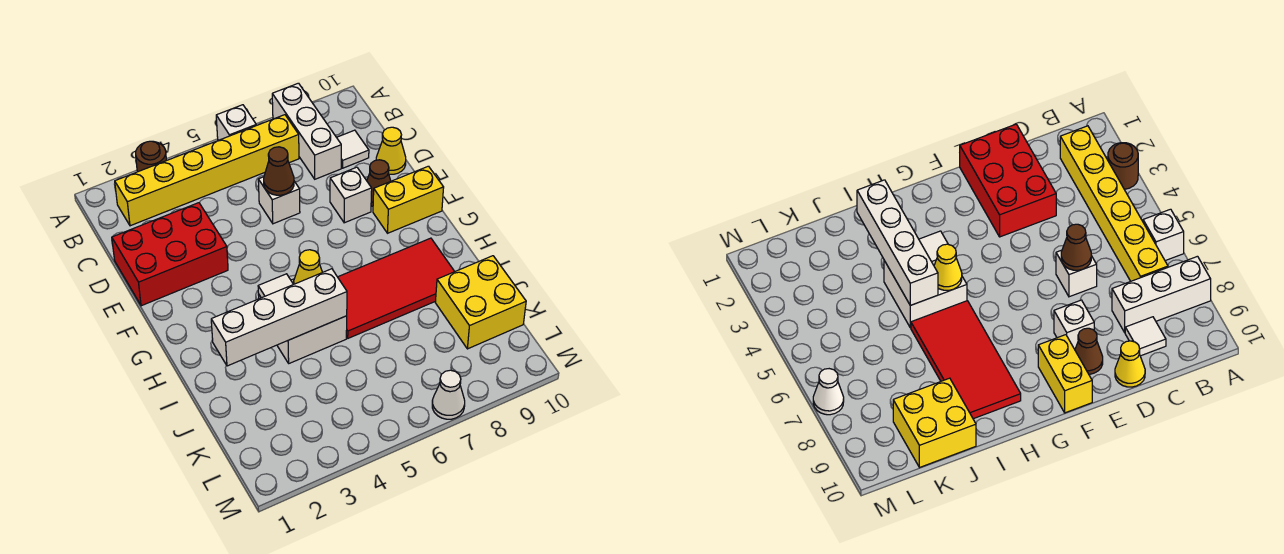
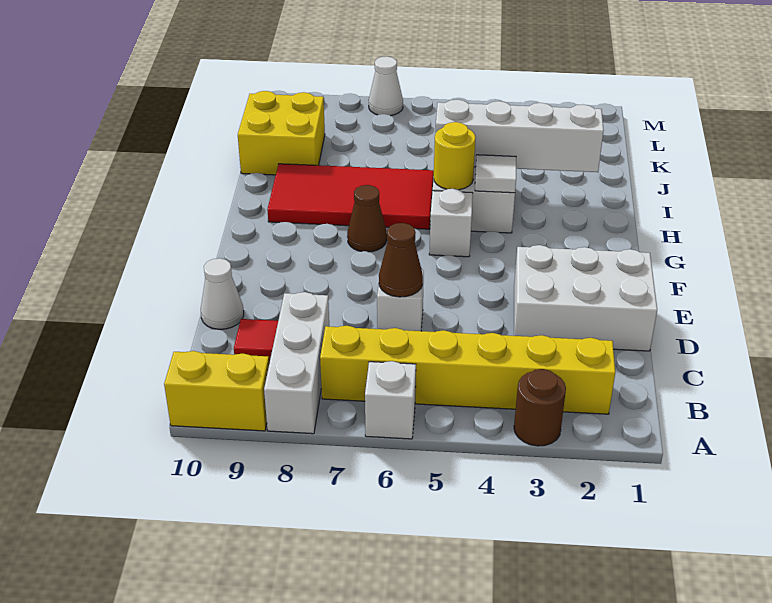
white 1x1 tile [337,130,369,168] -> red 1x1 tile [234,319,278,363]
red 2x3 brick [112,203,228,306] -> white 2x3 brick [514,245,657,351]
yellow 1x1 cone [376,127,406,174] -> white 1x1 cone [201,258,244,329]
white 1x1 brick [330,167,372,223] -> white 1x1 brick moved to [429,189,473,257]
brown 1x1 cone [367,160,391,206] -> brown 1x1 cone moved to [347,185,387,252]
yellow 1x2 brick [373,166,444,233] -> yellow 1x2 brick moved to [164,351,269,431]
yellow 1x1 cone [294,250,322,284] -> yellow 1x1 round brick [434,122,476,190]

